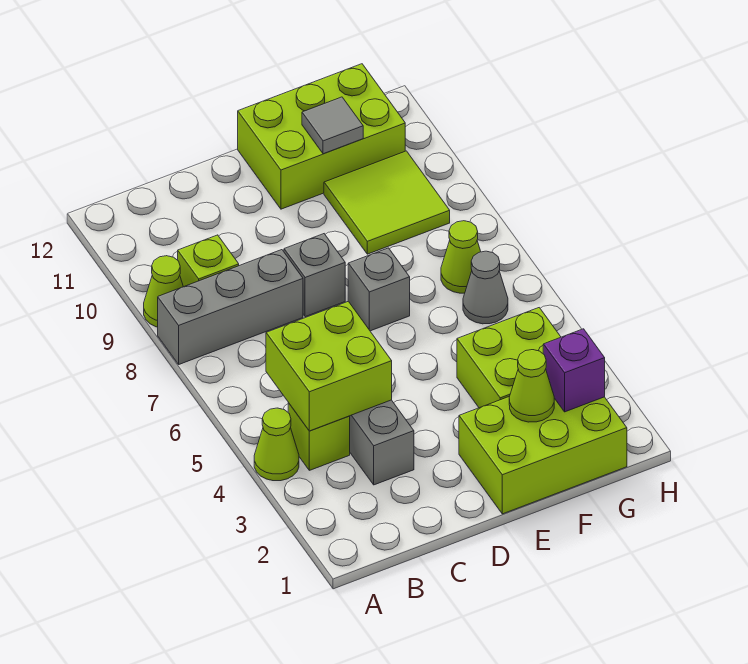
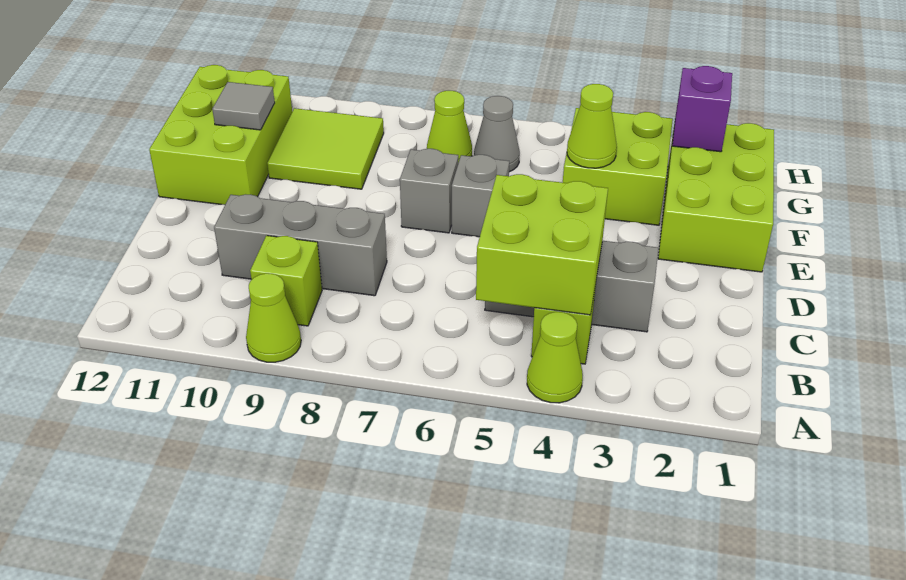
grey 1x3 brick [158,250,303,364] -> grey 1x3 brick turned to [214,194,387,296]
grey 1x1 brick [284,234,345,317] -> grey 1x1 brick moved to [452,155,509,237]
lime 1x1 cone [509,350,554,422] -> lime 1x1 cone moved to [567,84,617,168]

